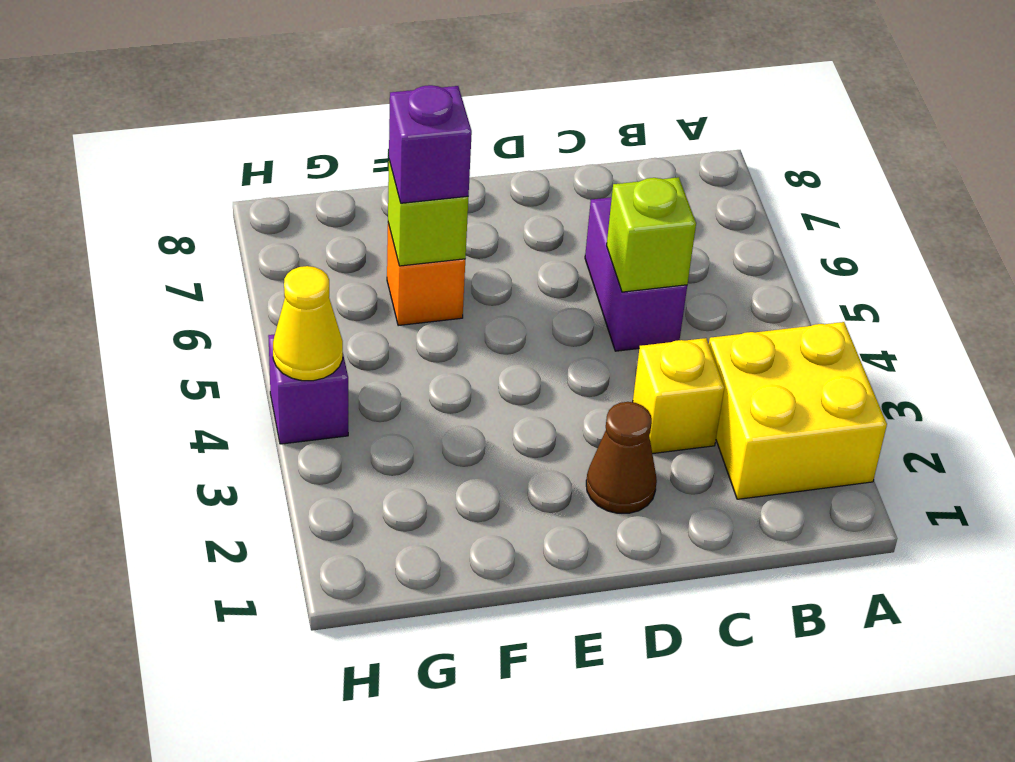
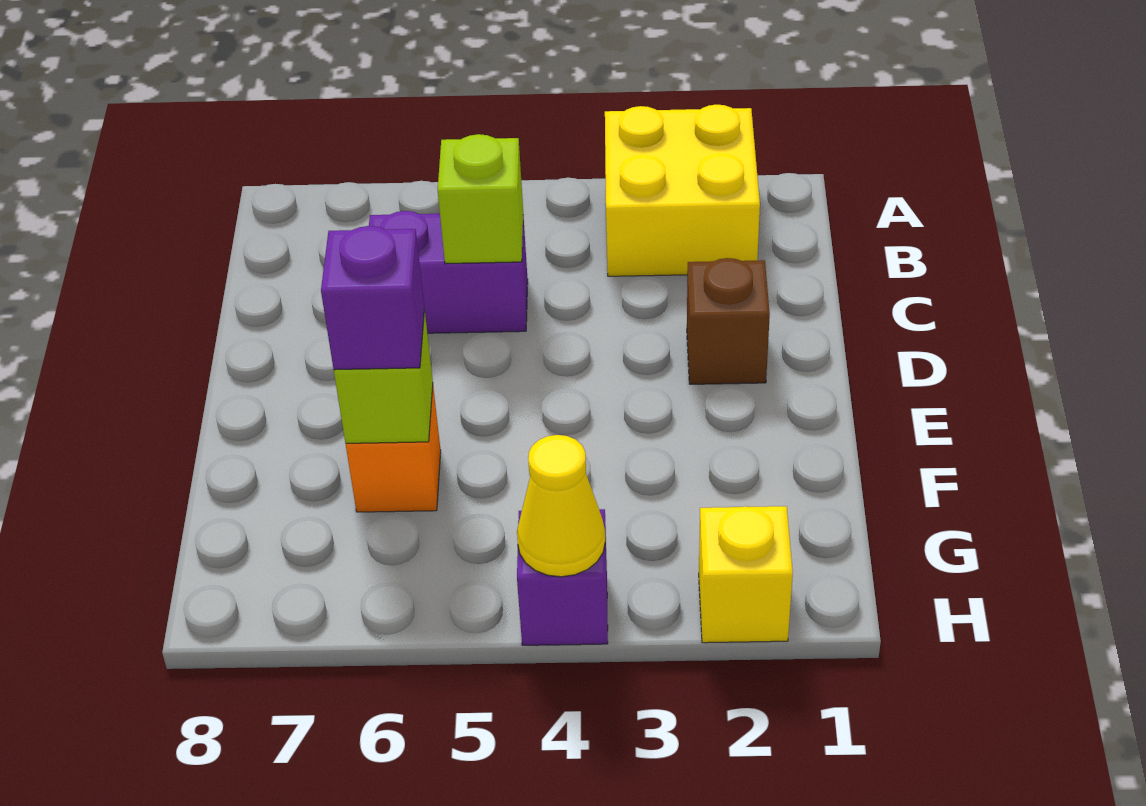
yellow 1x1 brick [633,338,724,454] -> yellow 1x1 brick moved to [699,506,793,643]
brown 1x1 cone [586,402,657,513] -> brown 1x1 brick [687,258,770,384]

